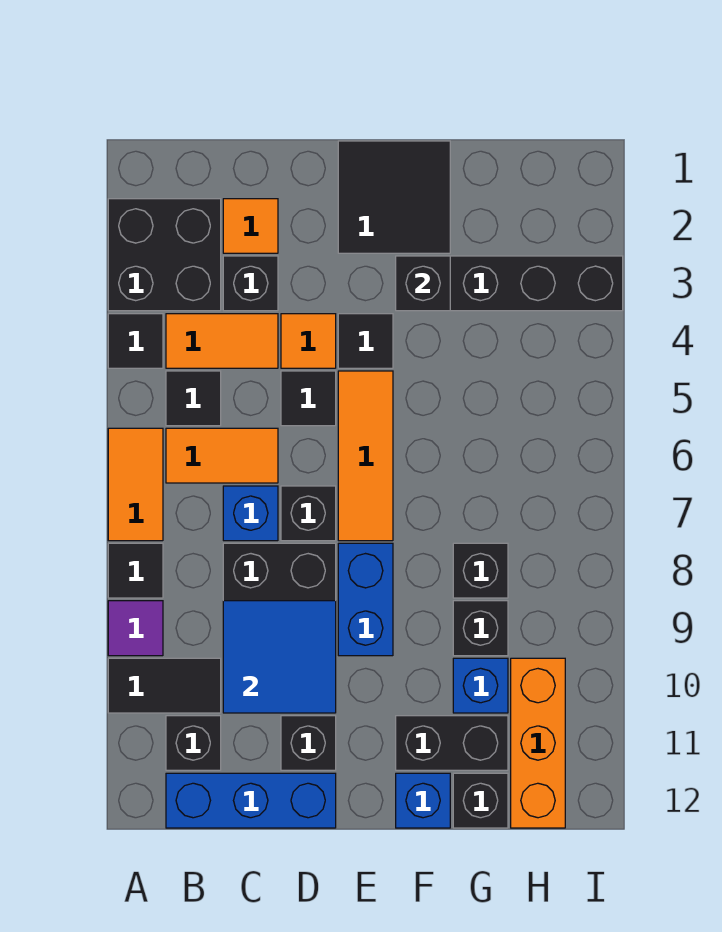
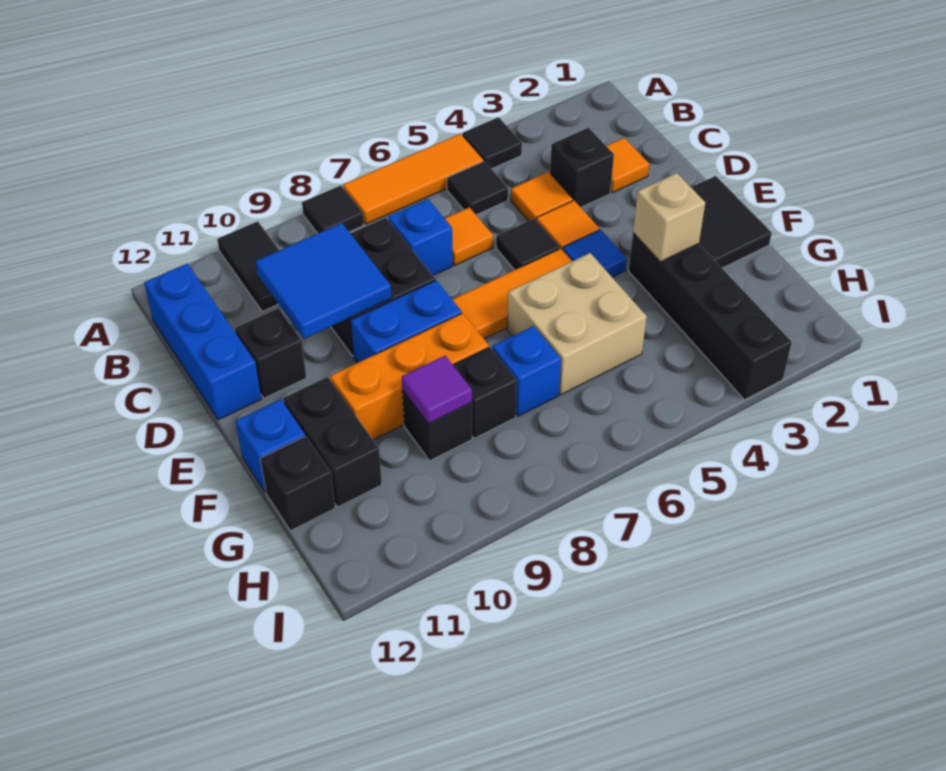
black 2x2 brick [108,199,221,311] -> none
orange 1x2 tile [108,428,163,541] -> orange 1x3 tile [343,134,483,224]
purple 1x1 tile [108,601,163,656] -> purple 1x1 tile moved to [402,356,472,423]
orange 1x2 tile [166,314,278,368] -> orange 1x1 tile [511,172,573,221]
orange 1x2 tile [166,428,278,483] -> orange 1x1 tile [445,207,493,265]
black 1x1 brick [166,716,221,770] -> none
black 1x1 brick [281,486,336,541] -> none
black 1x1 tile [338,314,393,368] -> blue 1x1 tile [563,230,627,277]
black 1x1 brick [396,256,450,311] -> tan 1x1 brick [633,173,705,262]
none -> tan 2x2 brick [507,253,647,395]
blue 1x1 brick [453,658,508,713] -> blue 1x1 brick moved to [492,326,561,416]
orange 1x3 brick [511,658,565,828] -> orange 1x3 brick moved to [330,313,489,440]

